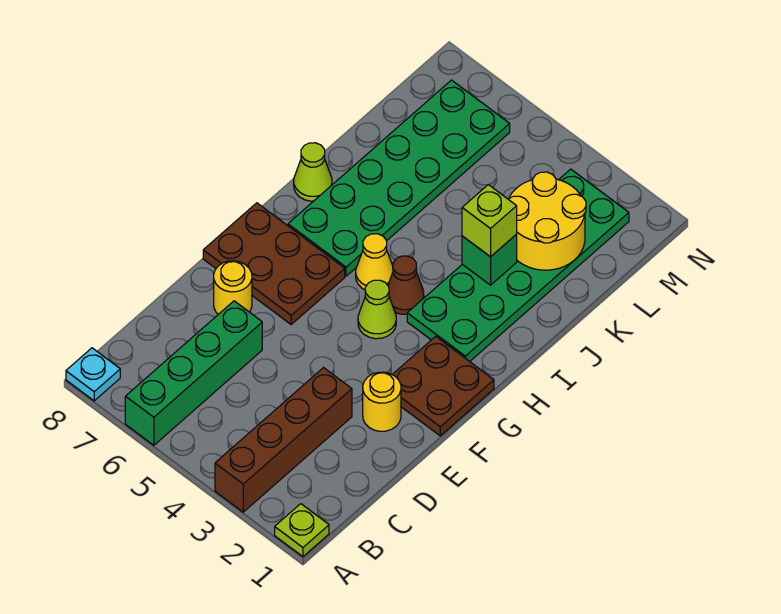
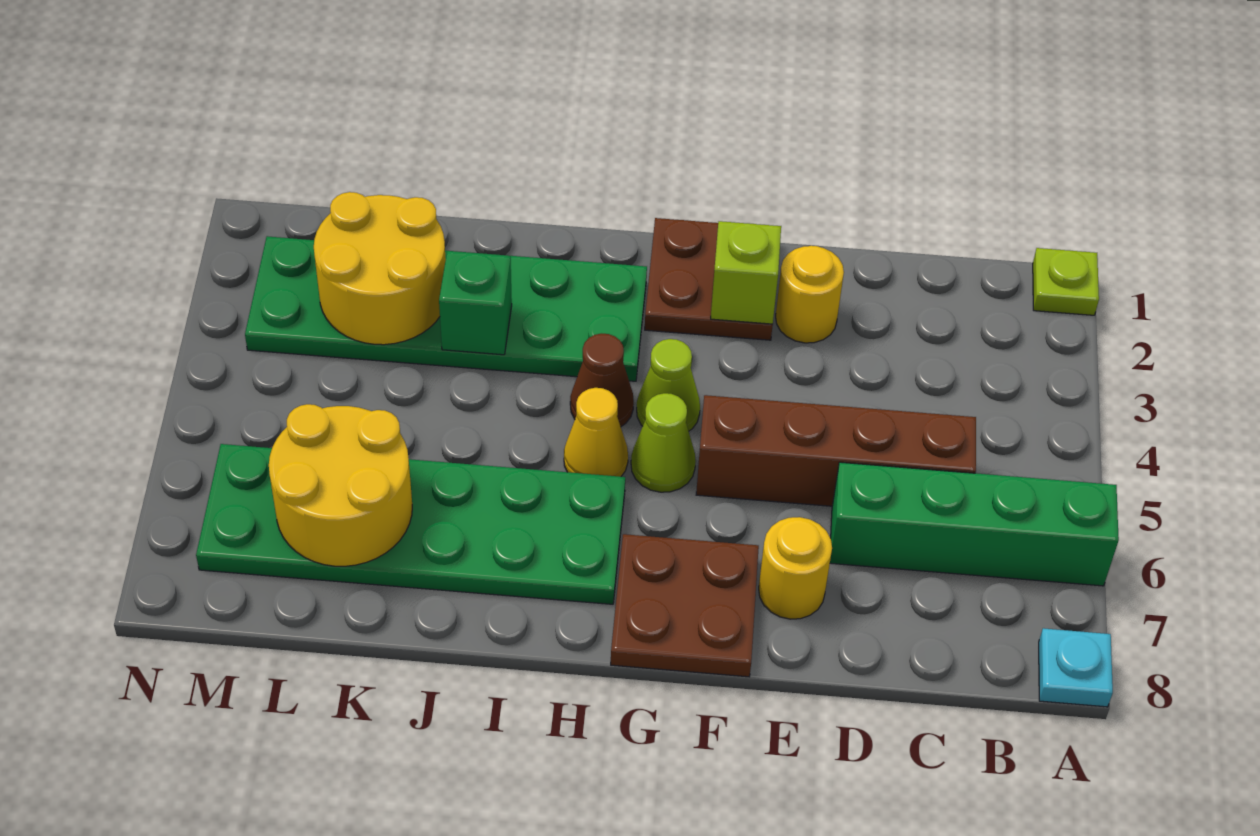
brown 1x4 brick [215,368,352,512] -> brown 1x4 brick moved to [696,395,976,506]
brown 2x3 plate [203,203,345,324] -> brown 2x2 plate [611,534,759,677]
lime 1x1 cone [294,143,332,201] -> lime 1x1 cone moved to [631,393,696,492]
lime 1x1 brick [462,185,517,257] -> lime 1x1 brick moved to [711,221,781,324]
none -> yellow 2x2 round brick [269,404,412,566]

